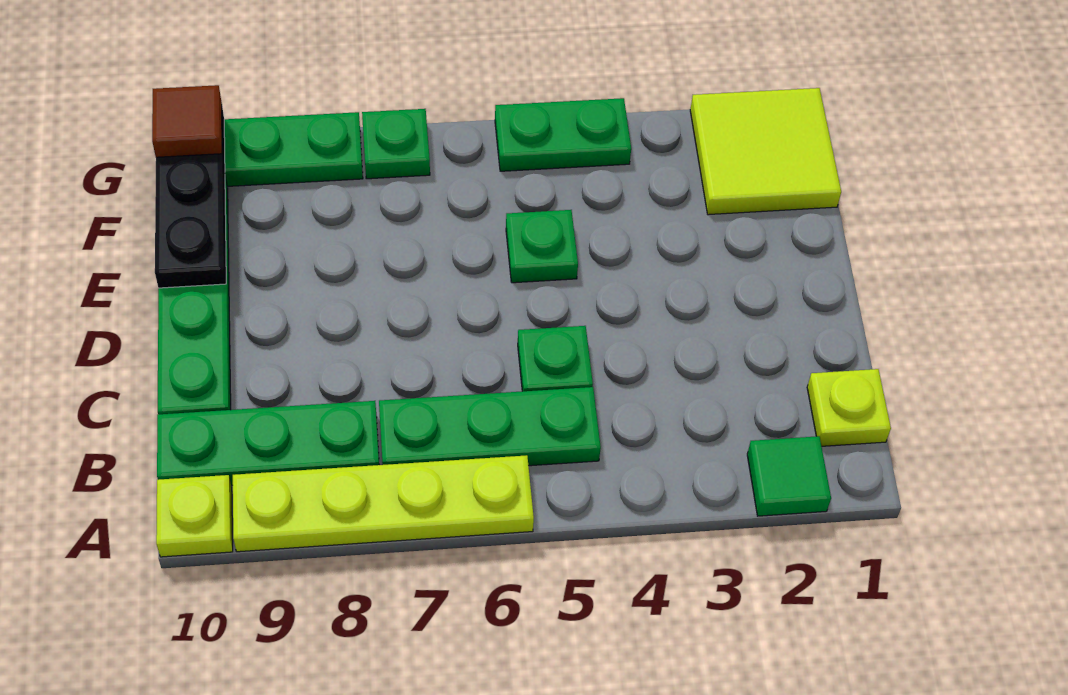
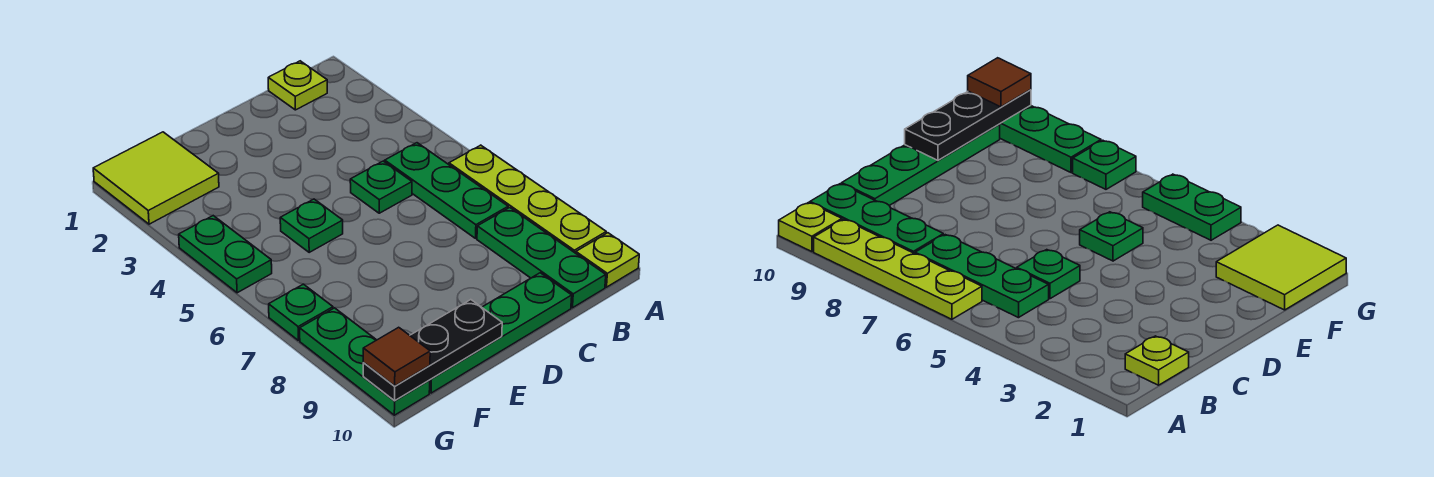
green 1x1 tile [747,436,831,516] -> none

